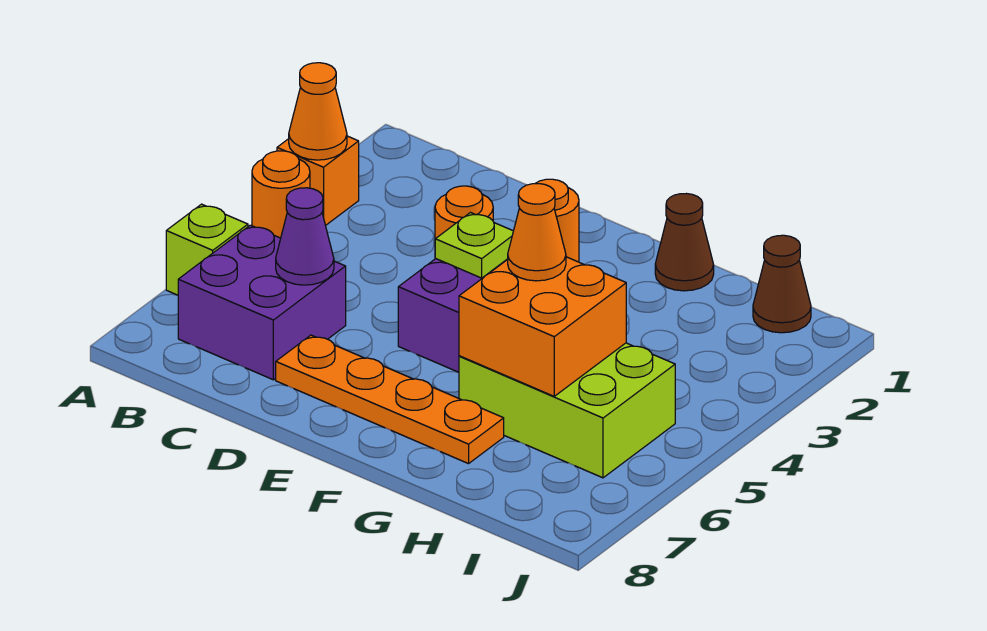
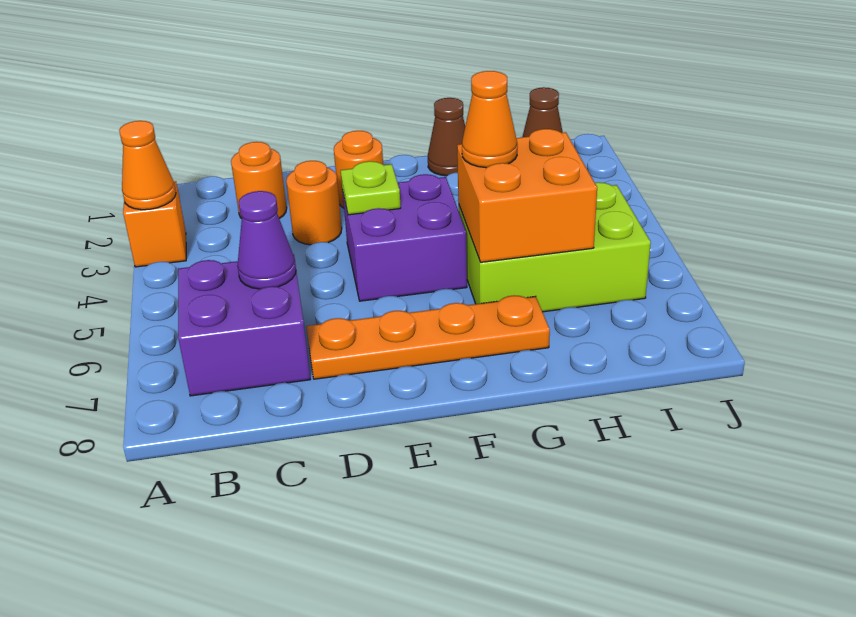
orange 1x1 round brick [252,151,310,238] -> orange 1x1 round brick moved to [231,142,287,219]
lime 1x1 brick [166,204,248,295] -> none

